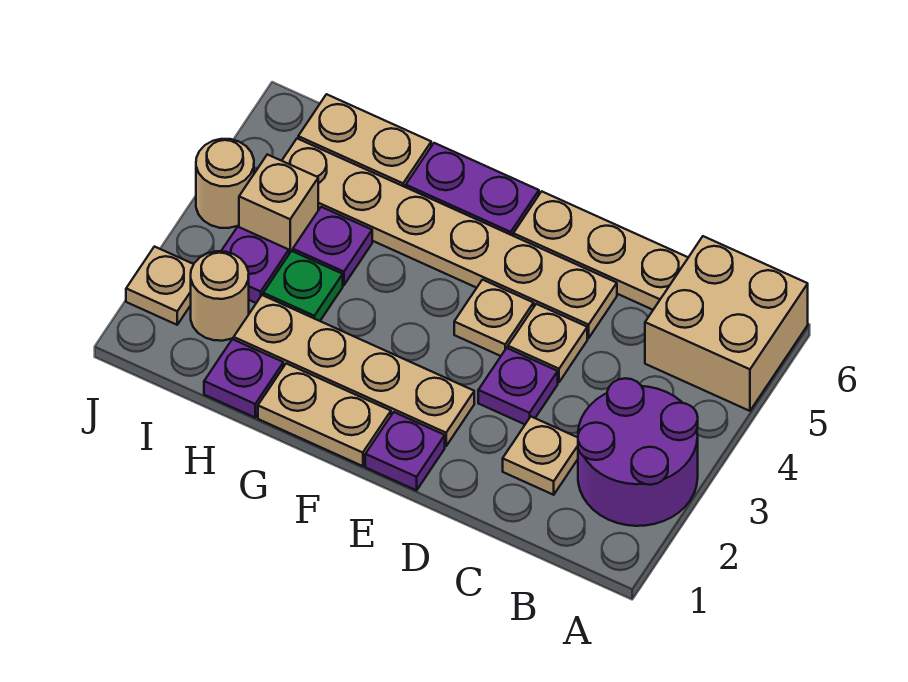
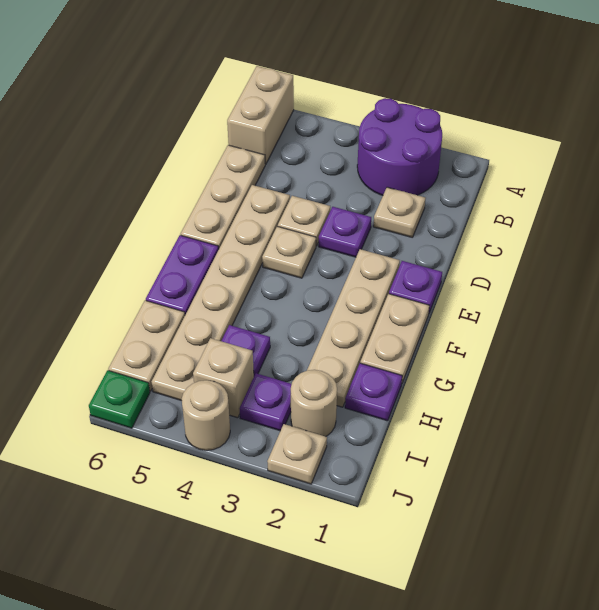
tan 2x2 brick [645,236,808,411] -> tan 1x2 brick [227,66,294,164]
green 1x1 plate [263,251,343,321] -> green 1x1 plate moved to [89,370,150,428]

